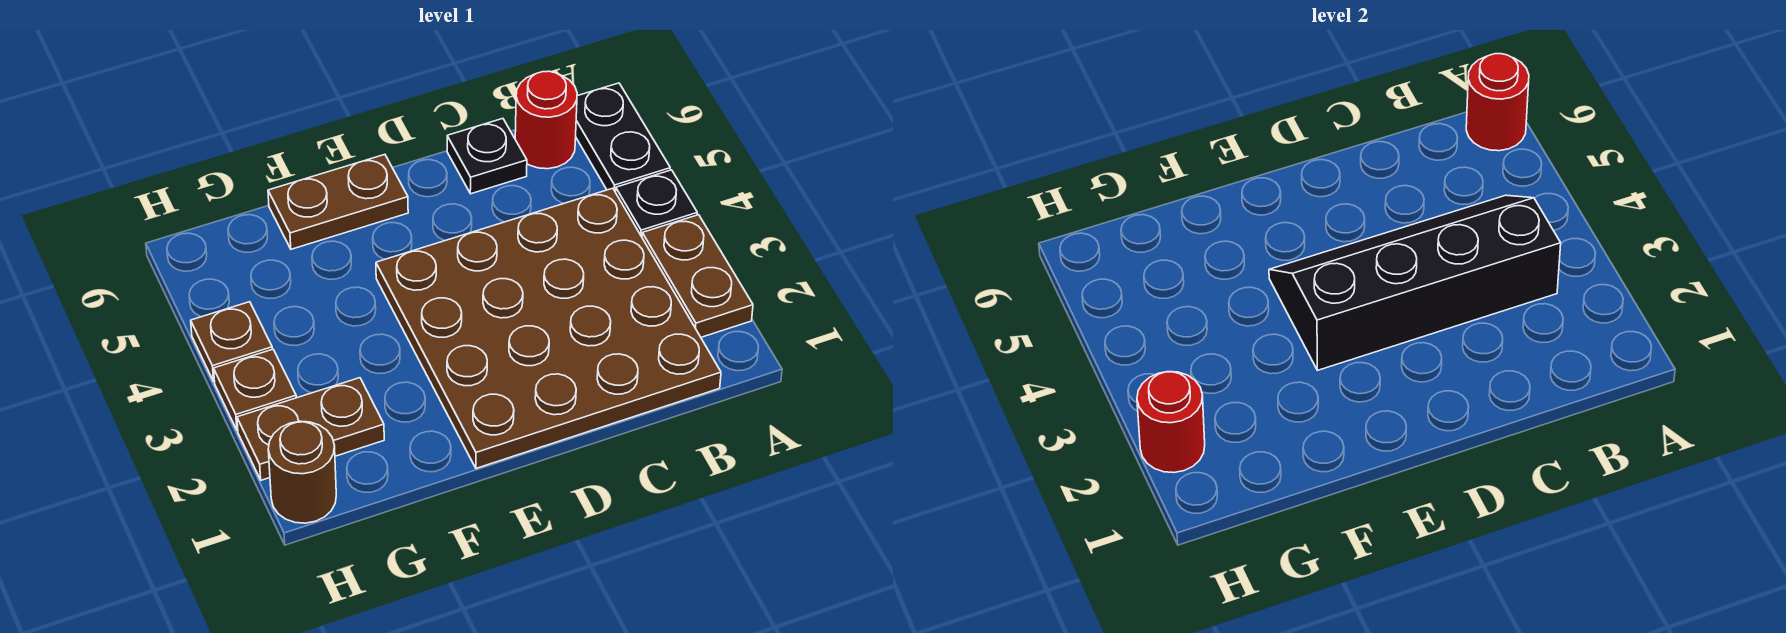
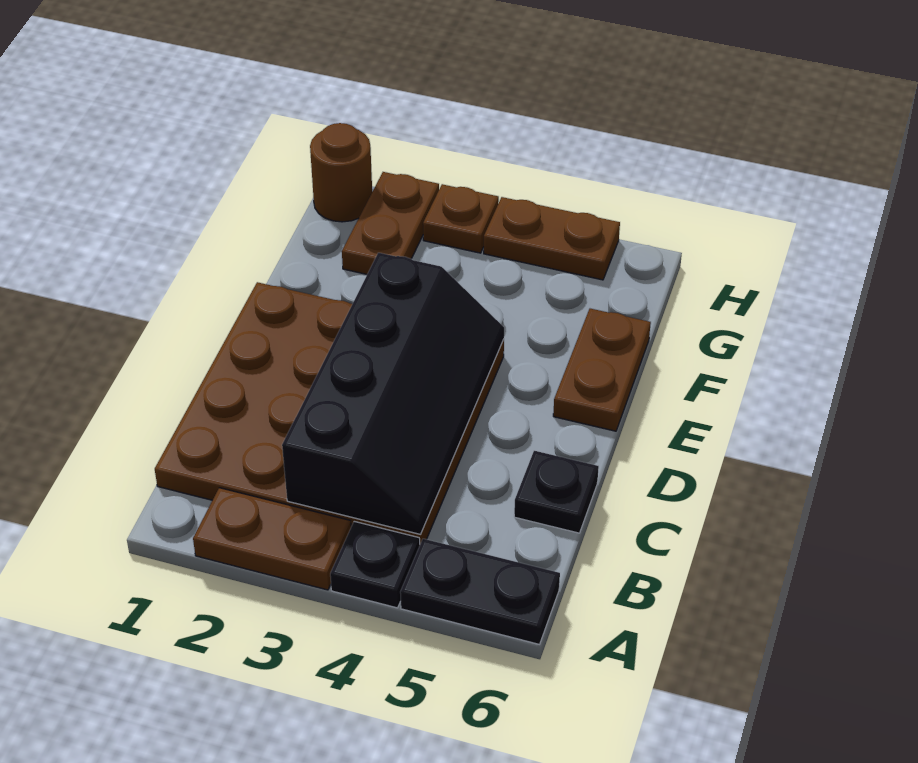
red 1x1 round brick [1466,54,1529,151] -> none
red 1x1 round brick [515,71,577,169] -> none
red 1x1 round brick [1137,372,1205,473] -> none
brown 1x1 plate [191,302,272,382] -> brown 1x2 plate [484,197,620,280]

